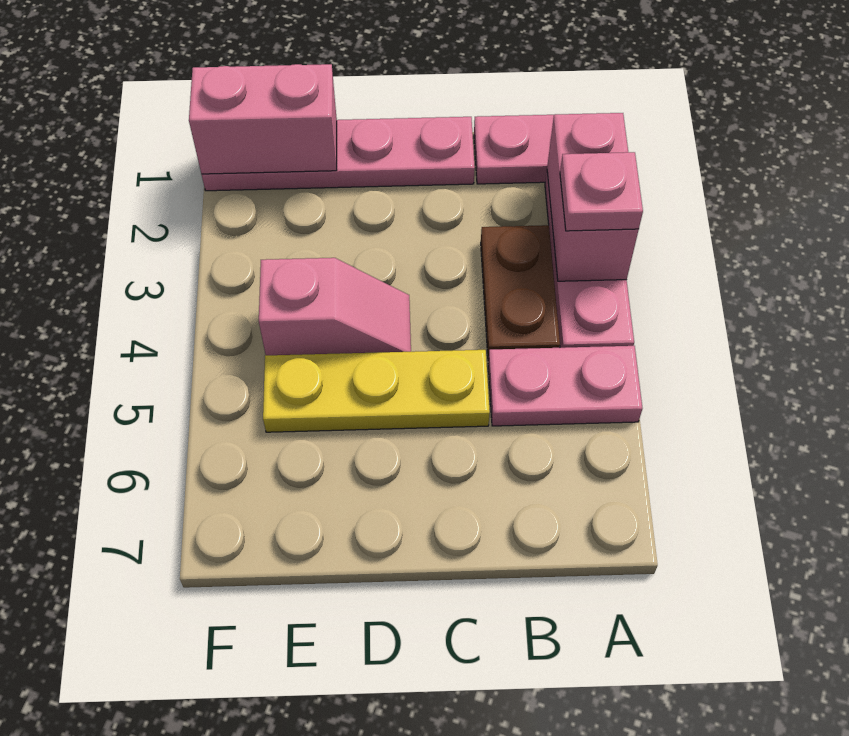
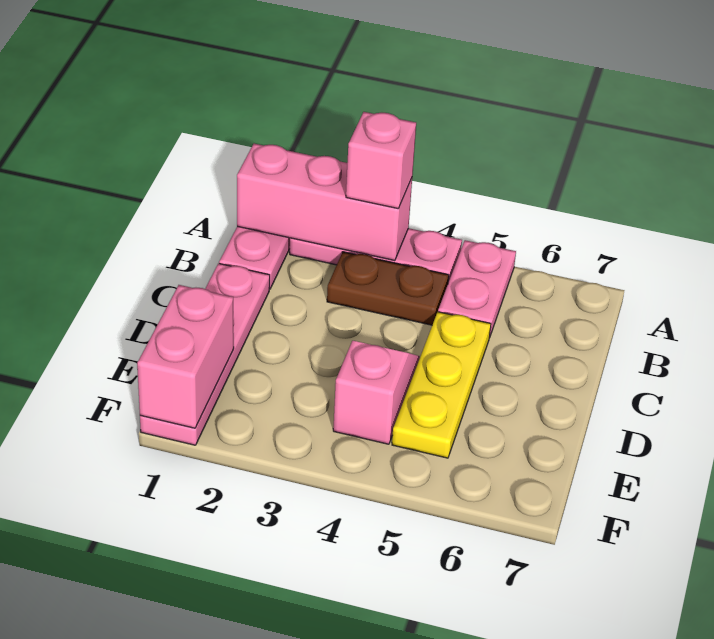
pink 1x2 brick [547,113,639,281] -> pink 1x3 brick [237,144,412,261]
pink 1x1 plate [560,152,643,231] -> pink 1x1 brick [346,112,416,209]

